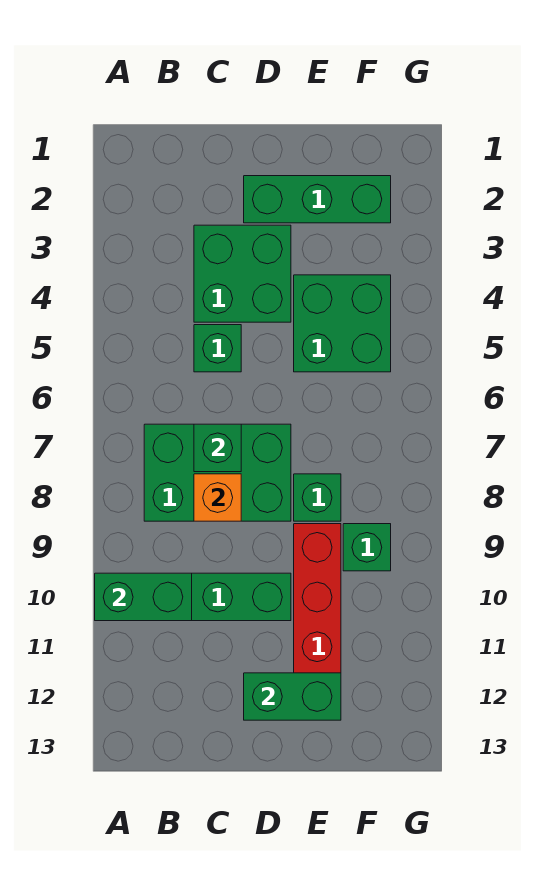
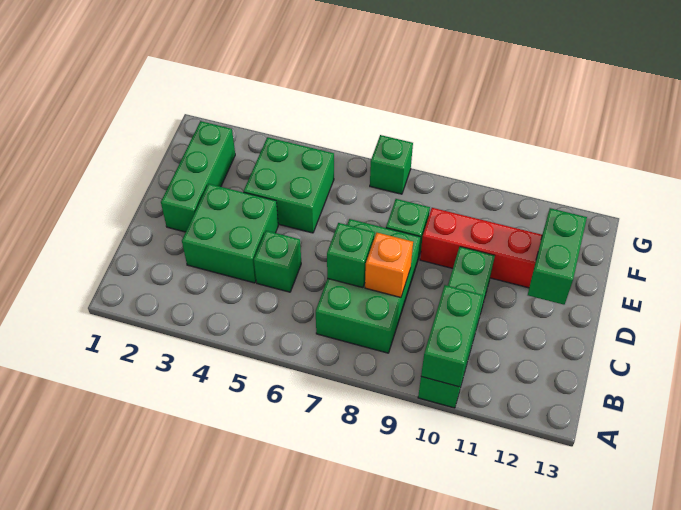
green 1x1 brick [343,524,391,571] -> green 1x1 brick moved to [370,135,413,194]

